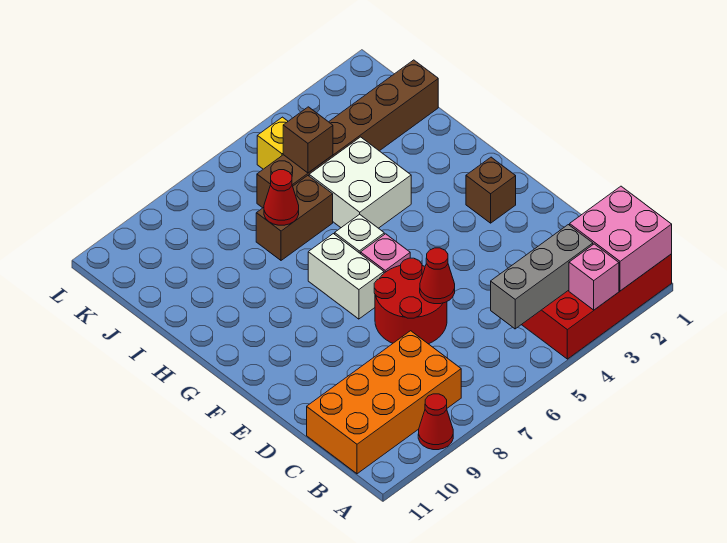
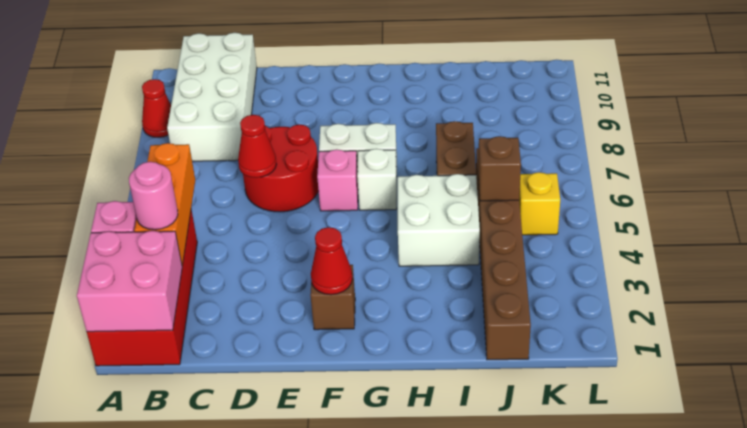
grey 1x3 brick [491,225,593,329] -> orange 1x3 brick [134,143,195,266]
none -> pink 1x1 round brick [129,162,178,230]
orange 2x4 brick [307,331,461,474] -> white 2x4 brick [167,33,257,161]
red 1x1 cone [264,170,299,225] -> red 1x1 cone moved to [311,227,352,295]

